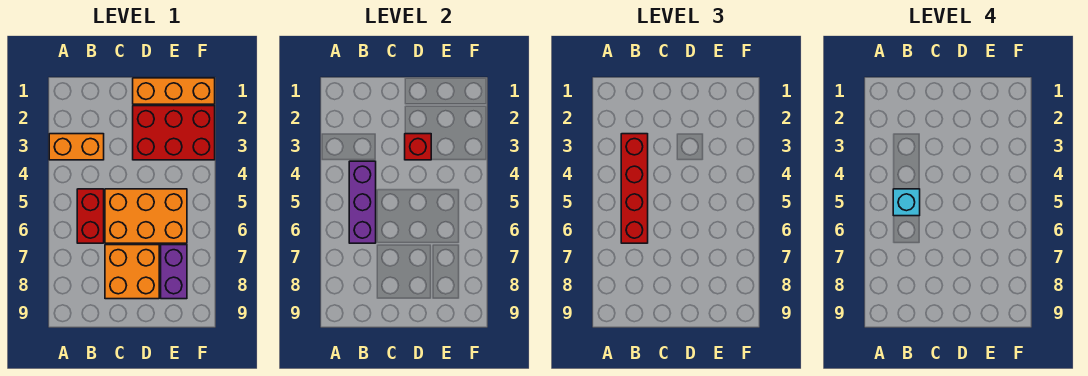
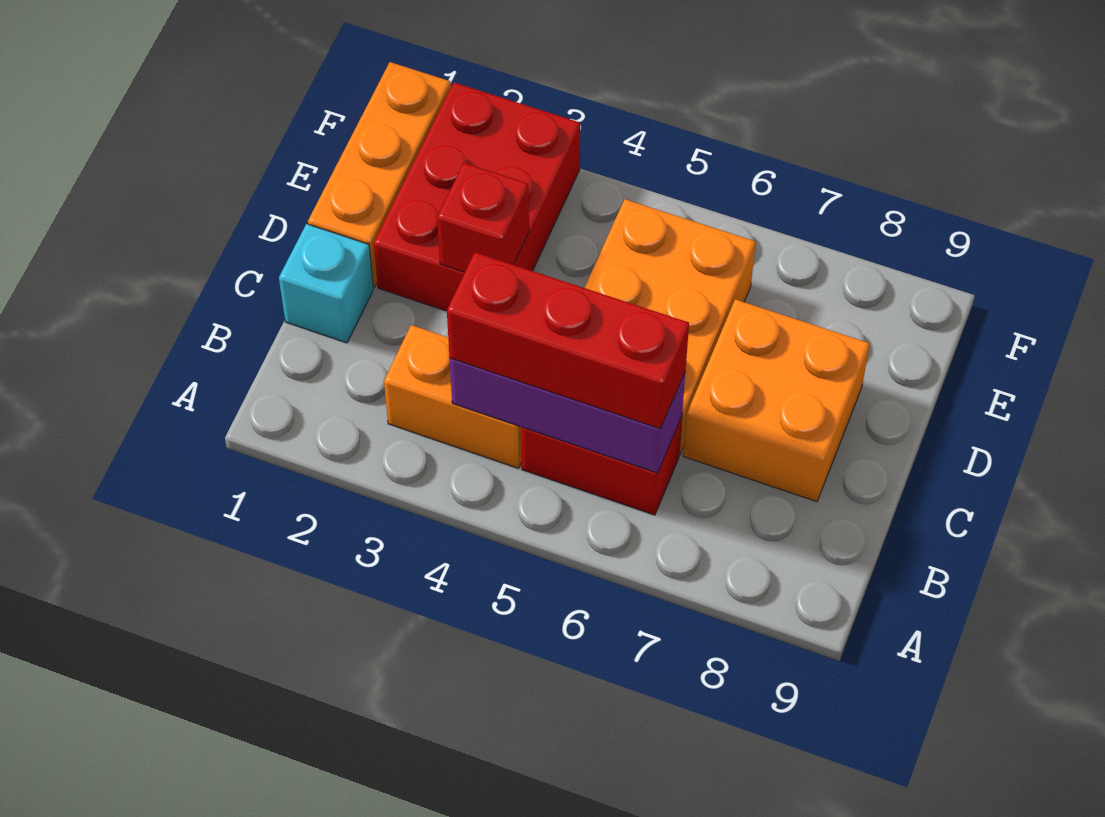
orange 1x2 brick [49,134,104,160] -> orange 1x2 brick turned to [384,325,522,468]
red 1x4 brick [621,134,648,243] -> red 1x3 brick [447,252,689,429]
cyan 1x1 brick [893,189,920,216] -> cyan 1x1 brick moved to [279,224,374,343]
purple 1x2 brick [161,245,187,299] -> none

